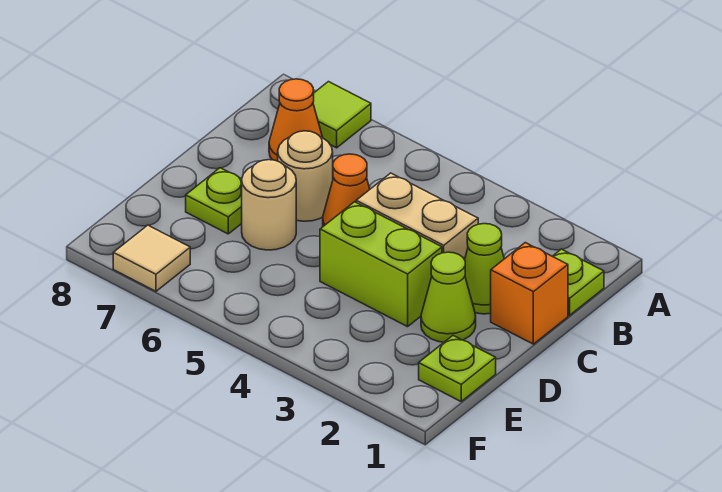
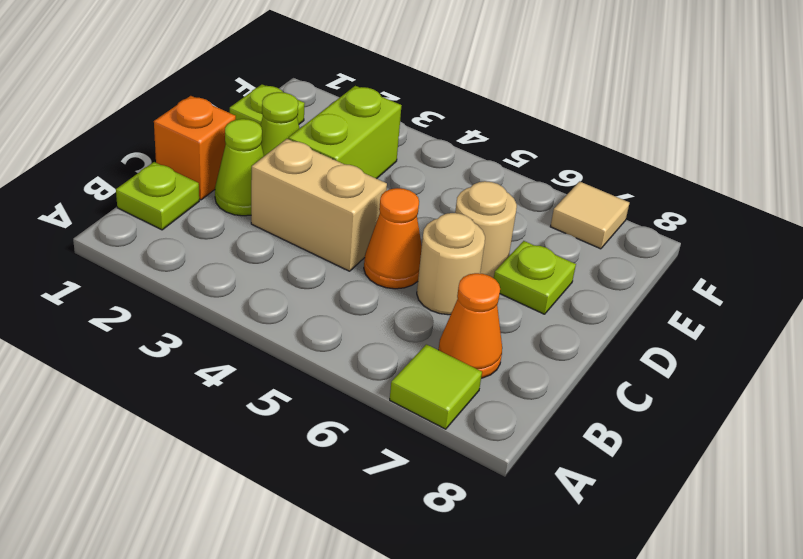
lime 1x2 brick [320,202,442,327] -> lime 1x2 brick turned to [289,86,402,179]

